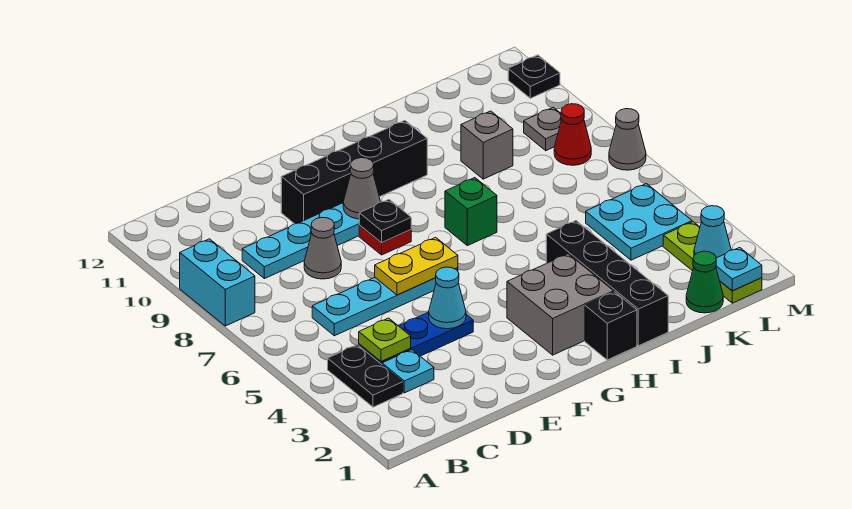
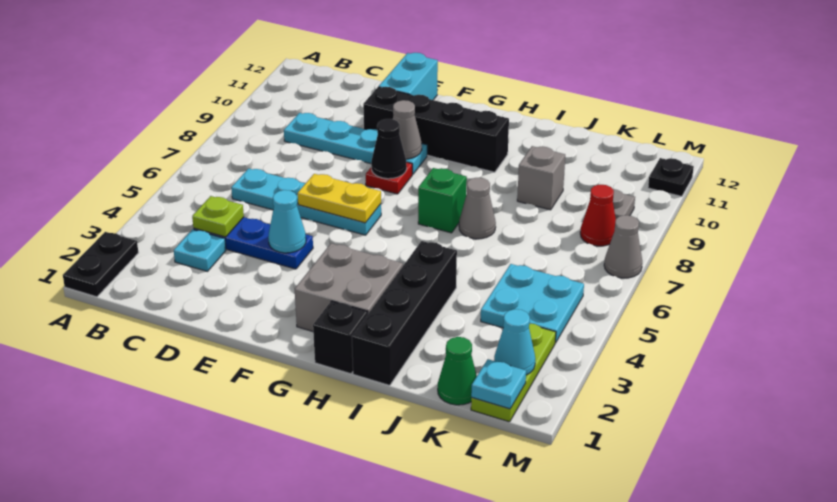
cyan 1x2 brick [180,239,255,326] -> cyan 1x2 brick moved to [379,53,438,100]
black 1x2 plate [328,345,403,407] -> black 1x2 plate moved to [63,232,138,297]
grey 1x1 cone [304,217,341,279] -> grey 1x1 cone moved to [459,178,496,239]
black 1x1 plate [359,199,411,243] -> black 1x1 cone [371,119,407,179]

